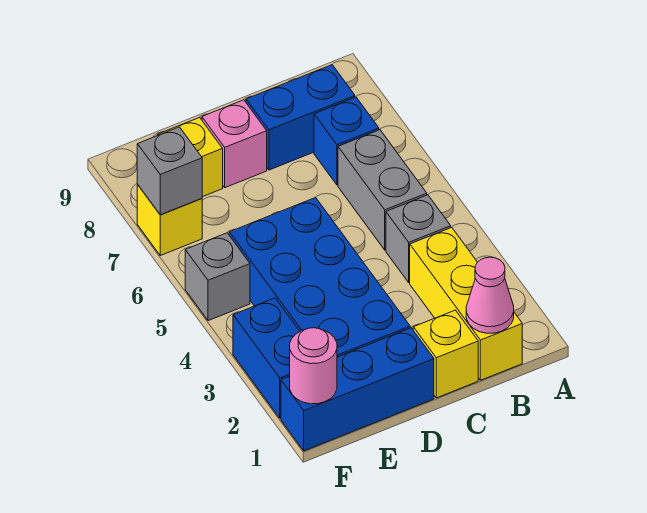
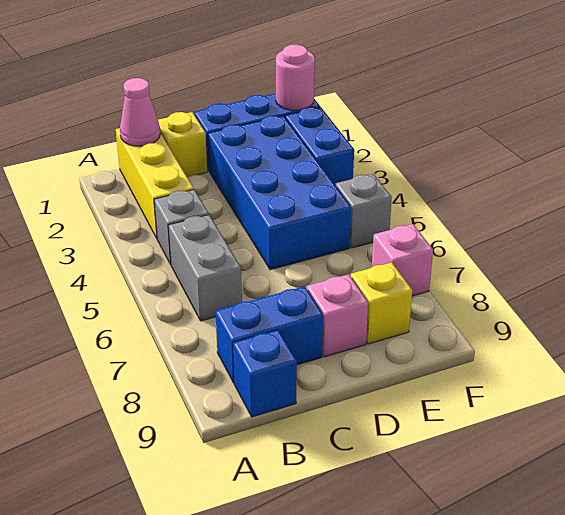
blue 1x1 brick [314,97,379,185] -> blue 1x1 brick moved to [233,330,297,417]
yellow 1x1 brick [137,185,202,255] -> pink 1x1 brick [372,224,433,296]
grey 1x1 brick [137,127,202,215] -> none

